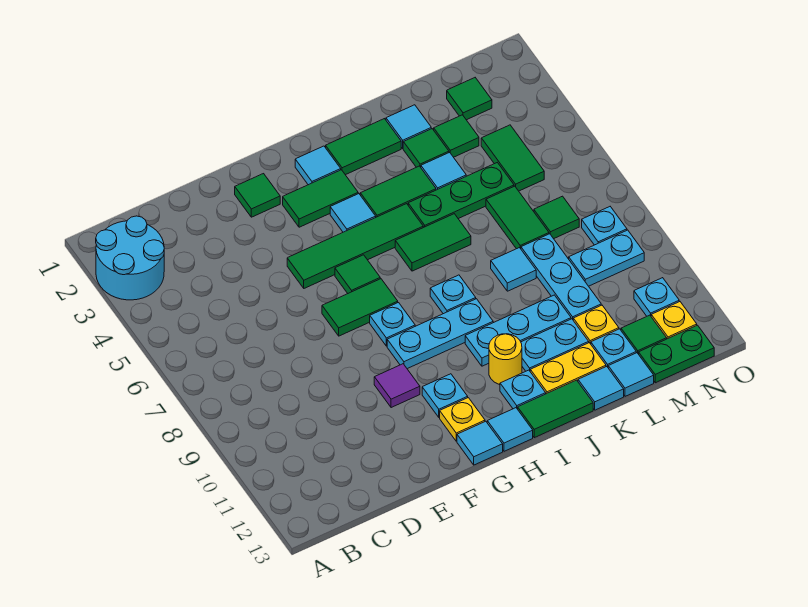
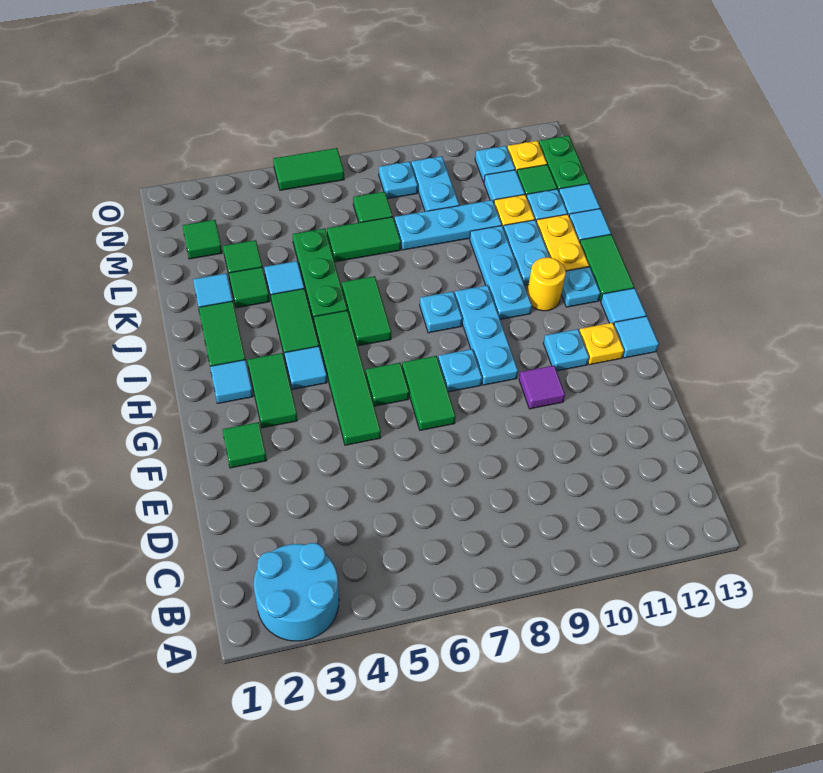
cyan 1x1 tile [491,248,536,291] -> cyan 1x1 tile moved to [484,170,525,202]
green 1x2 tile [481,125,544,191] -> green 1x2 tile moved to [273,148,344,190]

